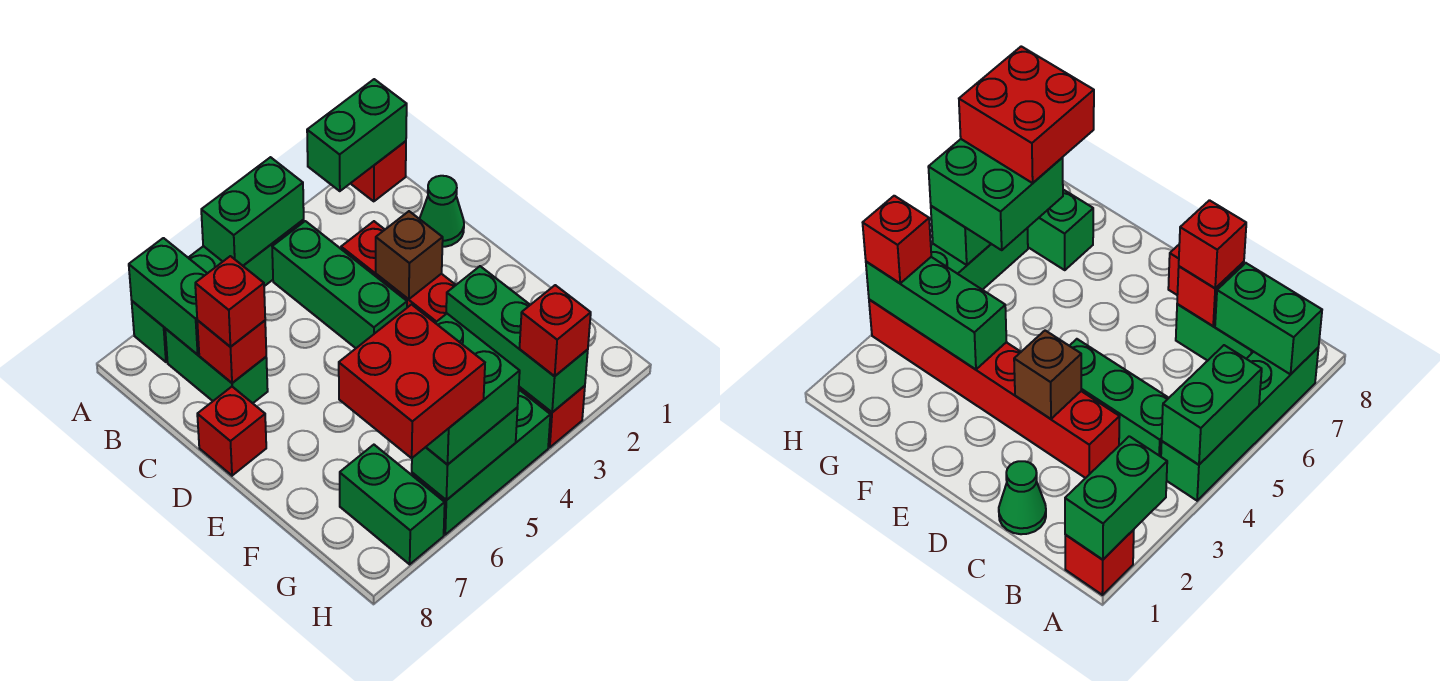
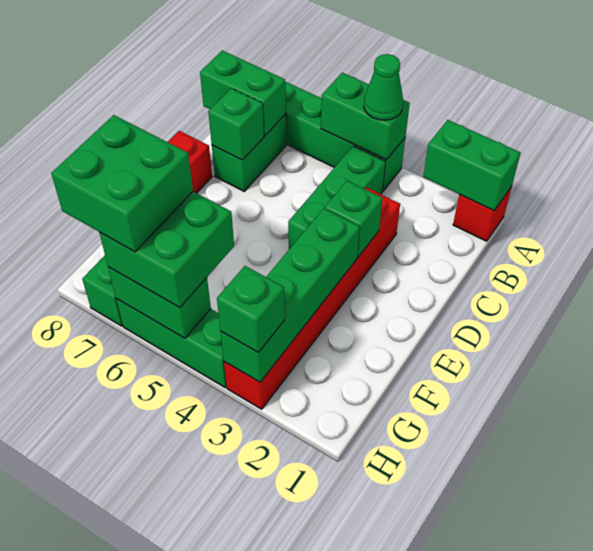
green 1x2 brick [129,238,207,355] -> green 1x2 brick turned to [200,51,286,136]
green 1x1 cone [420,176,464,247] -> green 1x1 cone moved to [364,54,403,120]
red 1x1 brick [197,320,266,383] -> green 1x1 brick [208,88,264,160]
red 1x1 brick [195,256,265,347] -> none
brown 1x1 brick [376,211,443,299] -> green 1x1 brick [325,181,383,257]
green 1x3 brick [446,266,588,412] -> green 1x4 brick [221,209,360,382]
red 2x2 brick [339,305,485,458] -> green 2x2 brick [51,115,193,252]
red 1x1 brick [520,285,591,376] -> green 1x1 brick [217,266,285,353]

